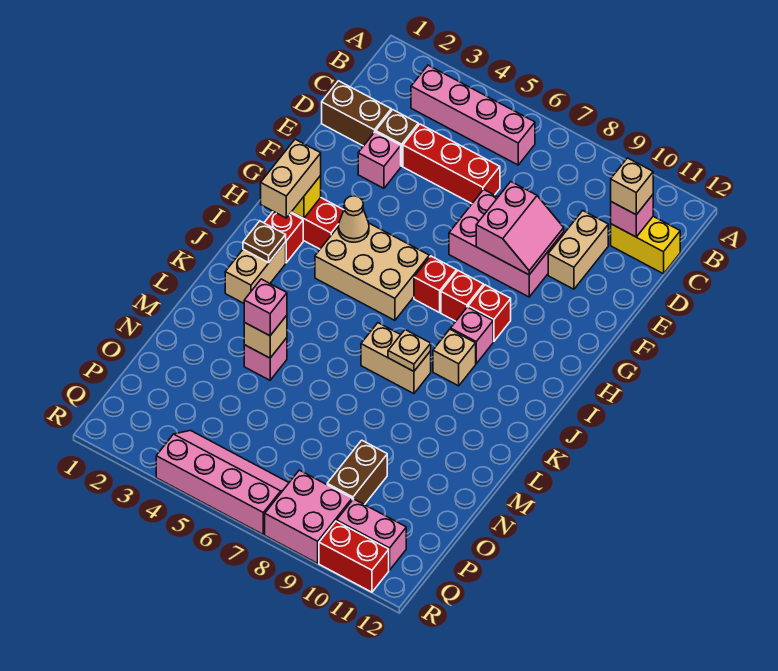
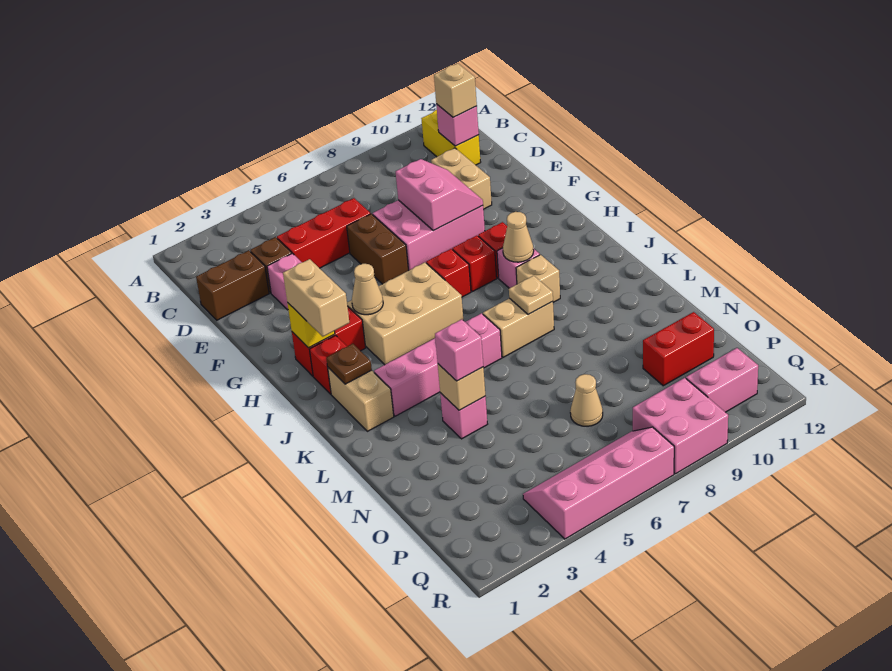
pink 1x4 brick [411,65,535,165] -> pink 1x4 brick moved to [374,313,502,416]
yellow 1x2 brick [611,216,680,274] -> yellow 1x2 brick turned to [421,110,481,165]
none -> tan 1x1 cone [503,212,534,262]
none -> tan 1x1 cone [570,374,603,426]
brown 1x2 brick [327,440,387,505] -> brown 1x2 brick moved to [347,214,409,284]
red 1x2 brick [319,521,389,592] -> red 1x2 brick moved to [643,312,714,386]

